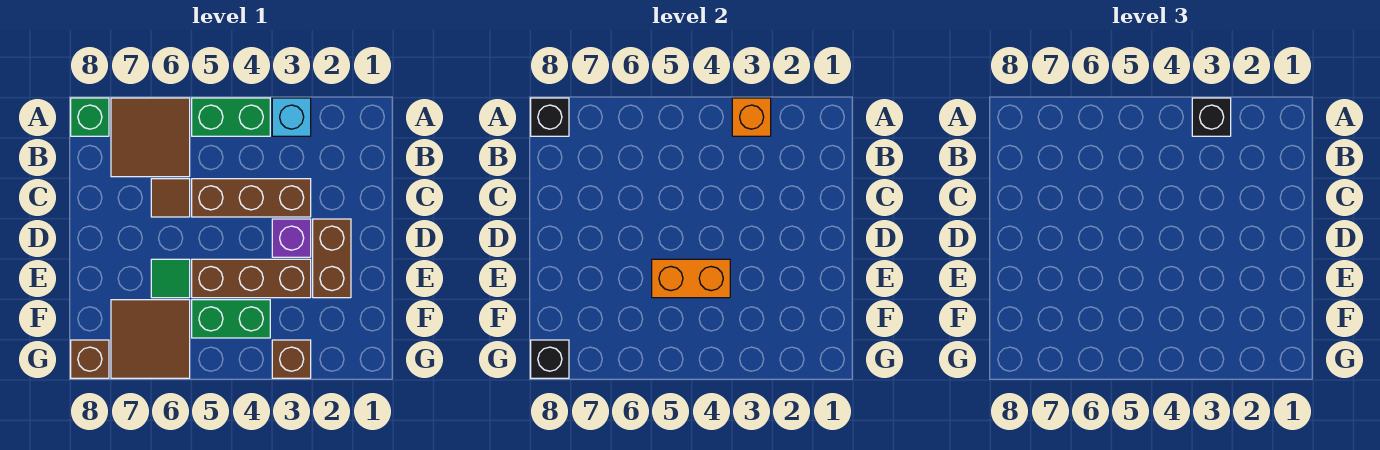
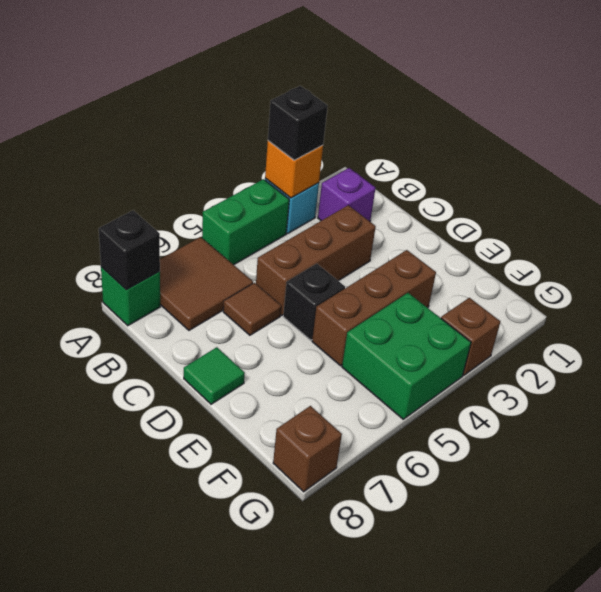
brown 1x2 brick [313,219,351,298] -> none
purple 1x1 brick [272,219,311,257] -> purple 1x1 brick moved to [318,168,375,221]
orange 1x2 brick [652,259,730,298] -> none
green 1x1 tile [151,259,190,298] -> green 1x1 tile moved to [184,347,245,404]
green 1x2 brick [192,300,270,338] -> green 2x2 brick [342,293,471,419]
brown 2x2 tile [111,300,190,378] -> none
black 1x1 brick [531,340,569,378] -> black 1x1 brick moved to [283,264,345,340]

